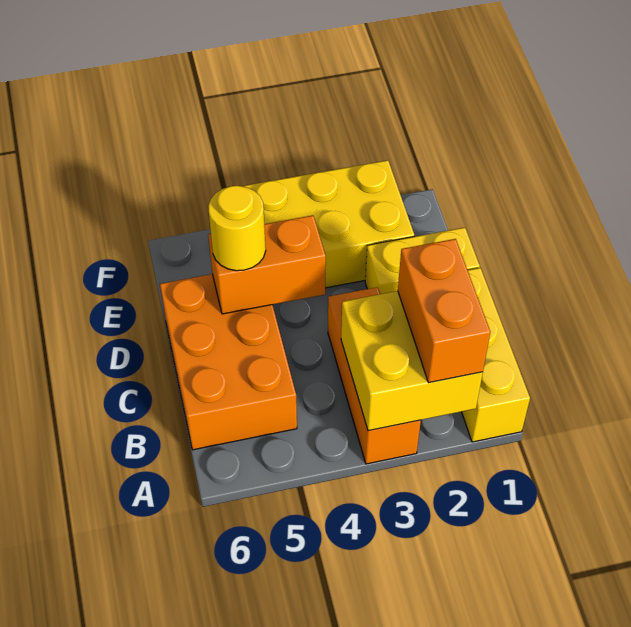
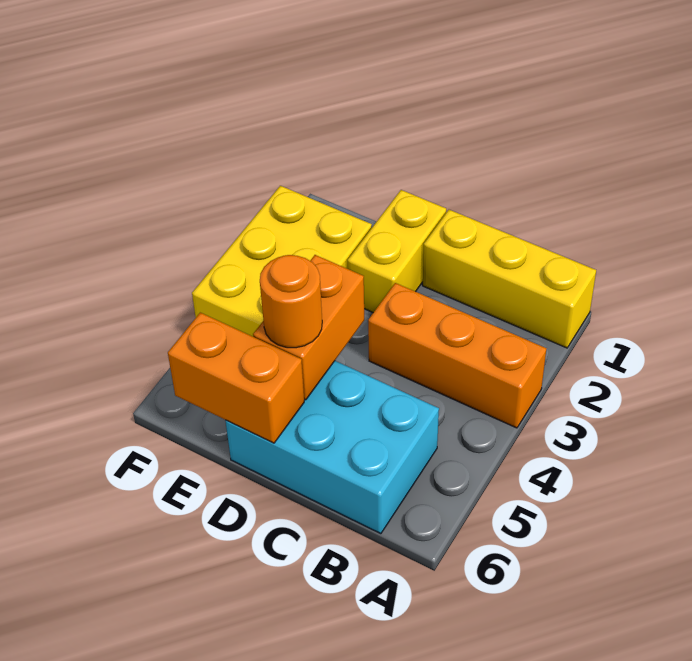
yellow 2x2 brick [341,291,483,431] -> none
orange 1x2 brick [398,239,490,383] -> orange 1x2 brick moved to [168,313,304,443]
orange 2x3 brick [160,274,297,450] -> cyan 2x3 brick [225,361,439,534]
yellow 1x1 round brick [208,186,266,271] -> orange 1x1 round brick [260,255,322,348]

